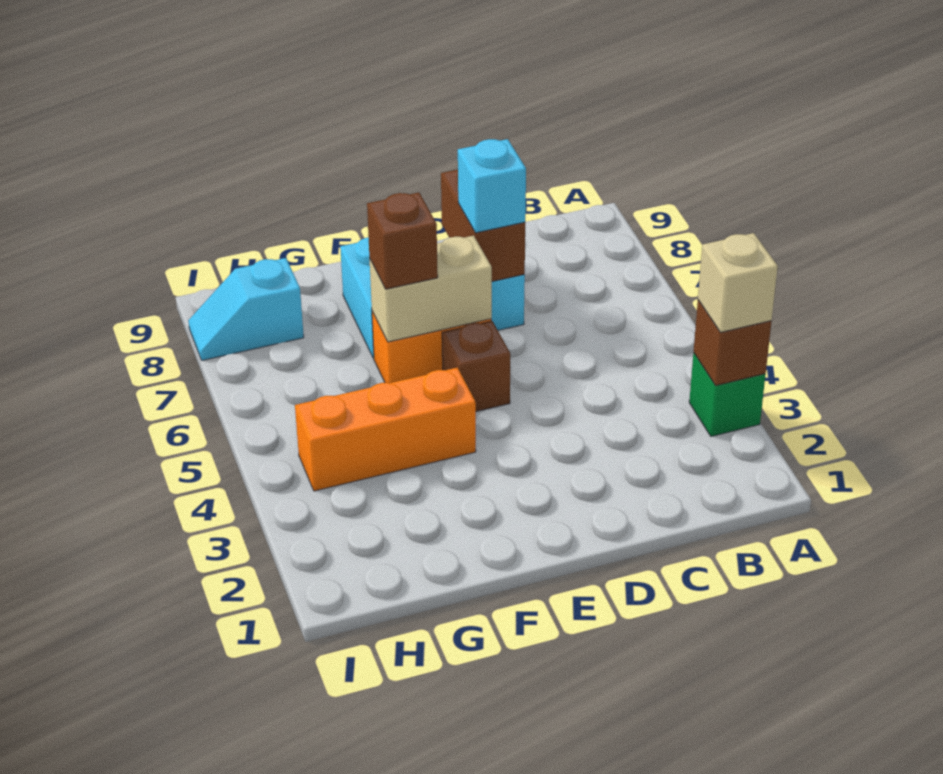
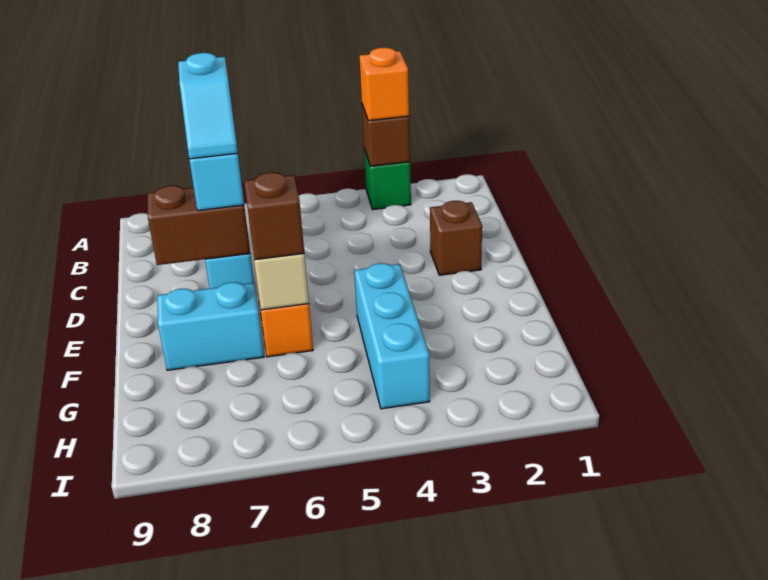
tan 1x1 brick [698,233,778,332] -> orange 1x1 brick [359,47,409,121]
brown 1x1 brick [442,321,510,411] -> brown 1x1 brick moved to [430,201,482,275]
orange 1x3 brick [295,368,476,491] -> cyan 1x3 brick [354,263,430,409]
cyan 1x2 slope [188,258,304,360] -> cyan 1x2 slope moved to [178,53,238,159]

